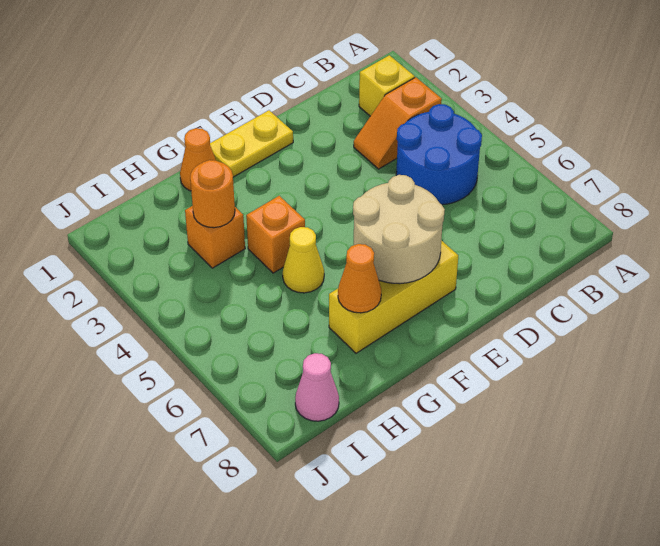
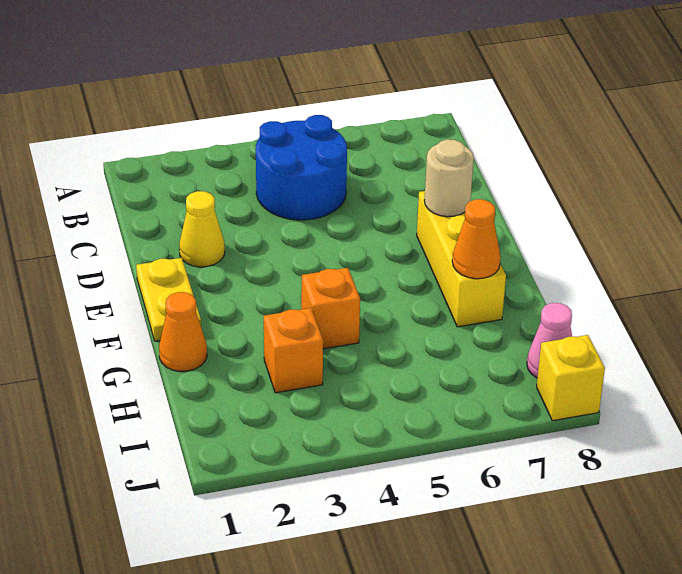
yellow 1x1 brick [359,55,415,116] -> yellow 1x1 brick moved to [537,335,605,421]
orange 1x2 slope [354,77,442,169] -> none
tan 2x2 round brick [353,175,445,284] -> tan 1x1 round brick [424,139,474,217]
yellow 1x1 cone [283,227,324,293] -> yellow 1x1 cone moved to [179,191,225,267]
orange 1x1 round brick [190,160,235,228] -> none

